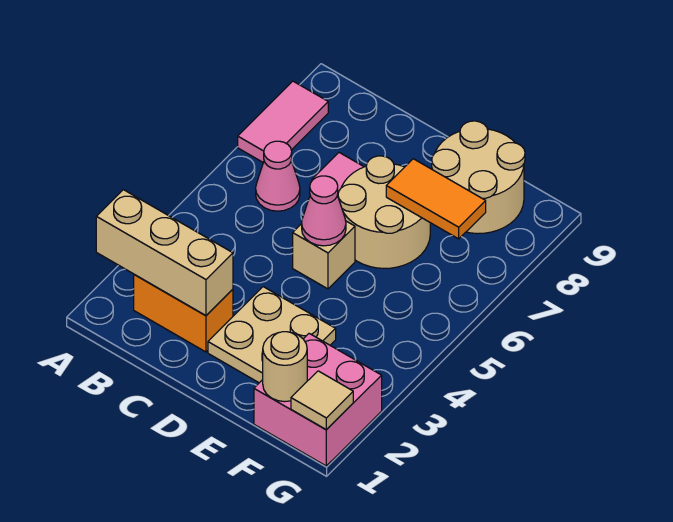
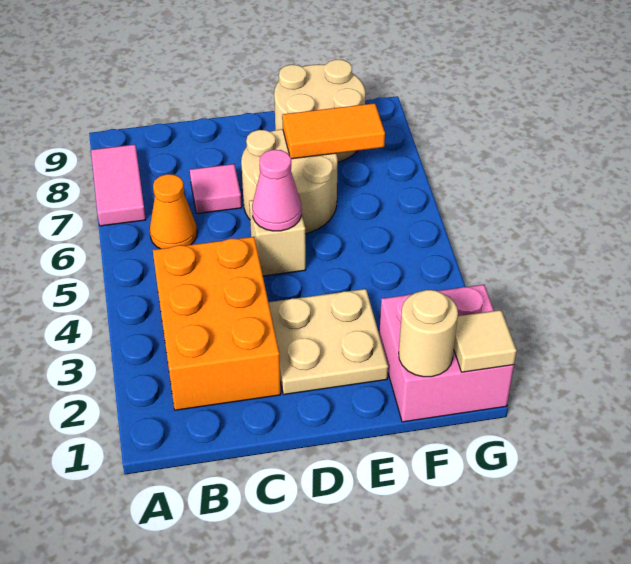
tan 1x3 brick [96,190,233,316] -> none
orange 1x2 brick [134,275,233,352] -> orange 2x3 brick [153,237,281,410]
pink 1x1 cone [256,141,300,211] -> orange 1x1 cone [150,174,197,249]

